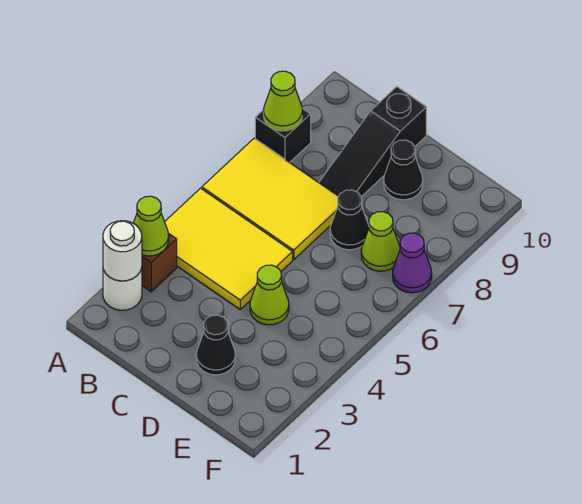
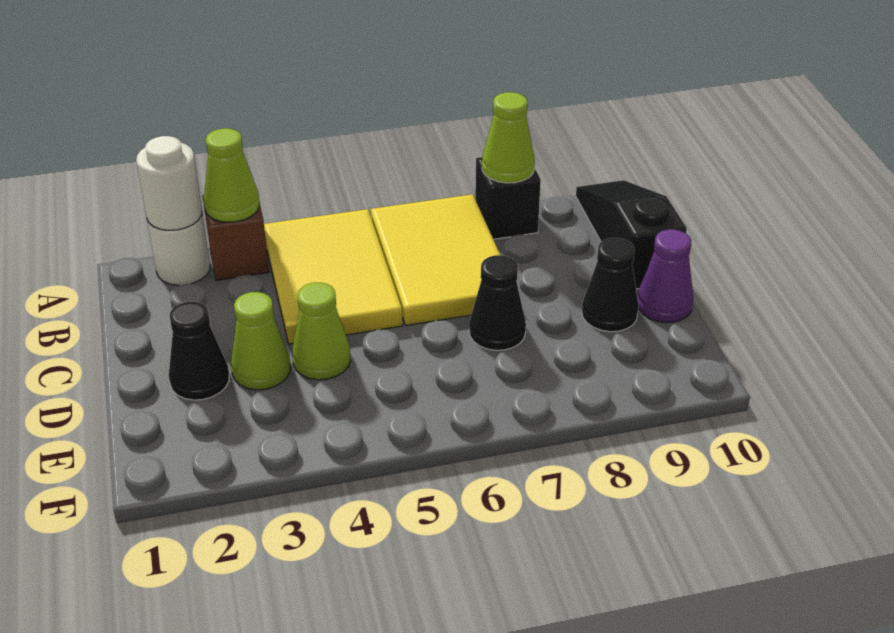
black 1x3 slope [319,87,426,197] -> black 1x3 slope turned to [576,180,687,289]
lime 1x1 cone [361,212,400,271] -> lime 1x1 cone moved to [231,292,290,390]
purple 1x1 cone [393,233,432,293] -> purple 1x1 cone moved to [637,229,693,323]

